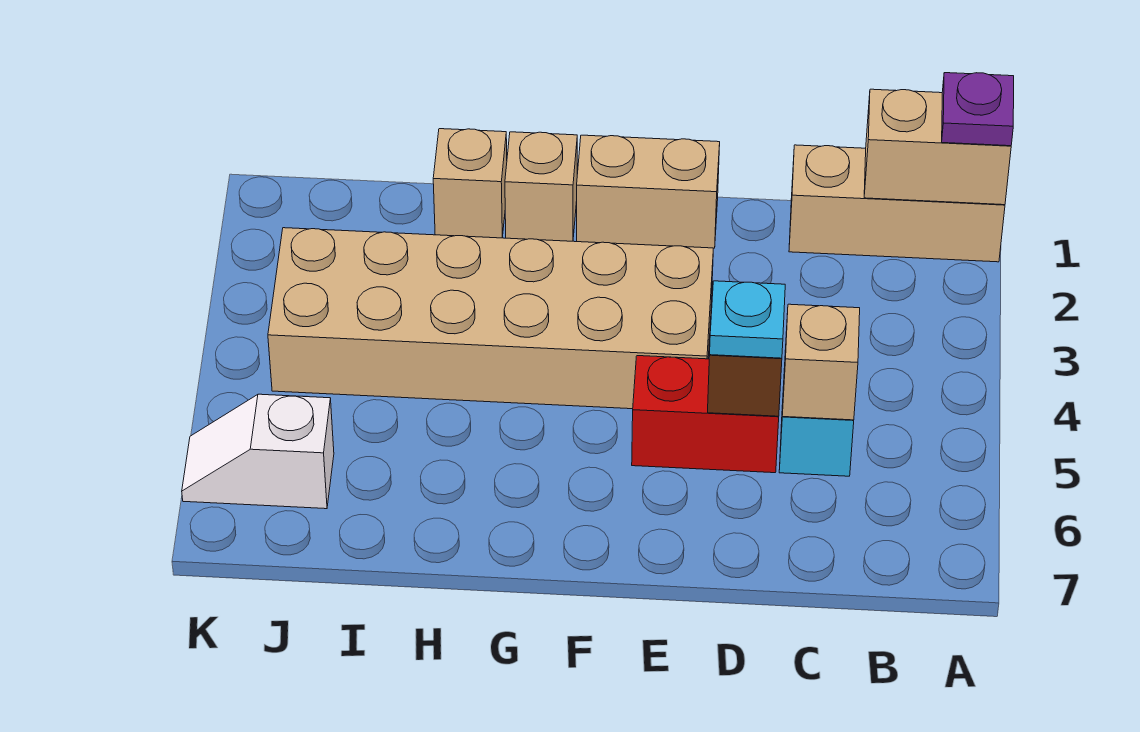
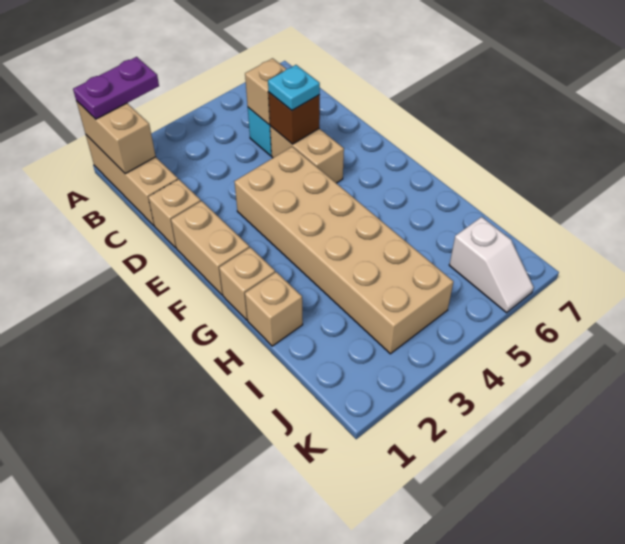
purple 1x1 plate [942,73,1014,146] -> purple 1x2 plate [73,57,159,119]
none -> tan 1x1 brick [148,179,201,248]
red 1x2 brick [632,356,779,473] -> tan 1x2 brick [270,126,344,183]

